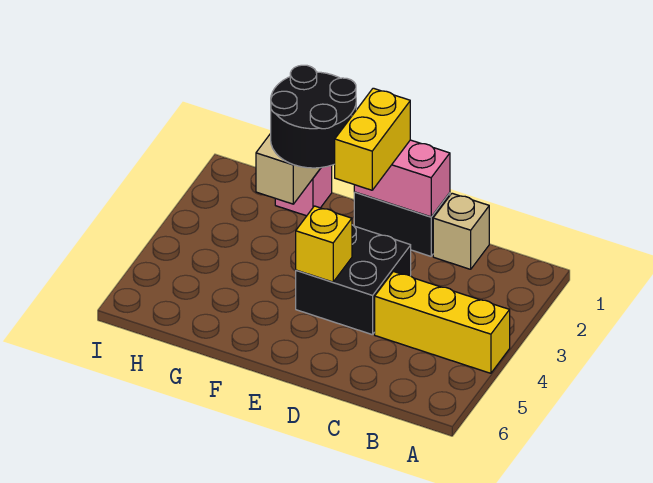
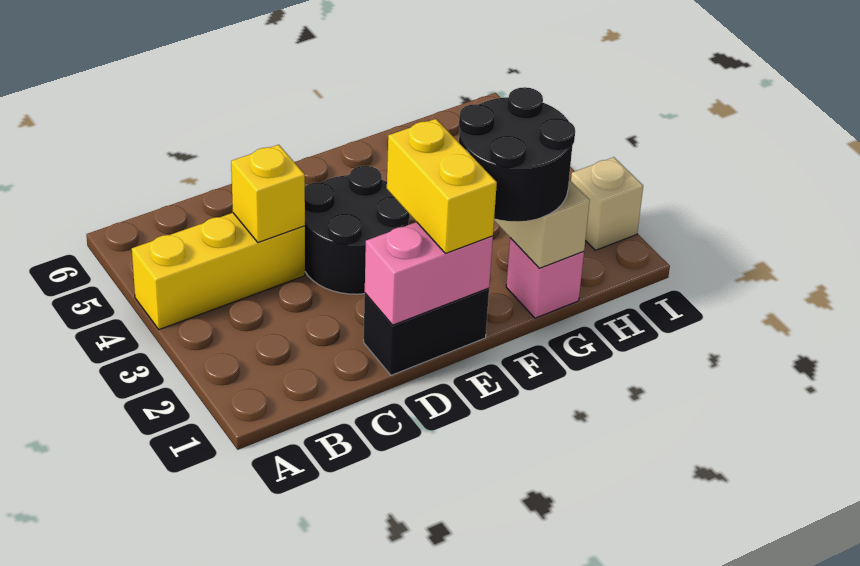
tan 1x1 brick [433,193,489,269] -> tan 1x1 brick moved to [571,157,643,250]
black 2x2 brick [296,225,411,335] -> black 2x2 round brick [305,166,410,294]
yellow 1x1 brick [296,206,352,282] -> yellow 1x1 brick moved to [231,145,305,242]

